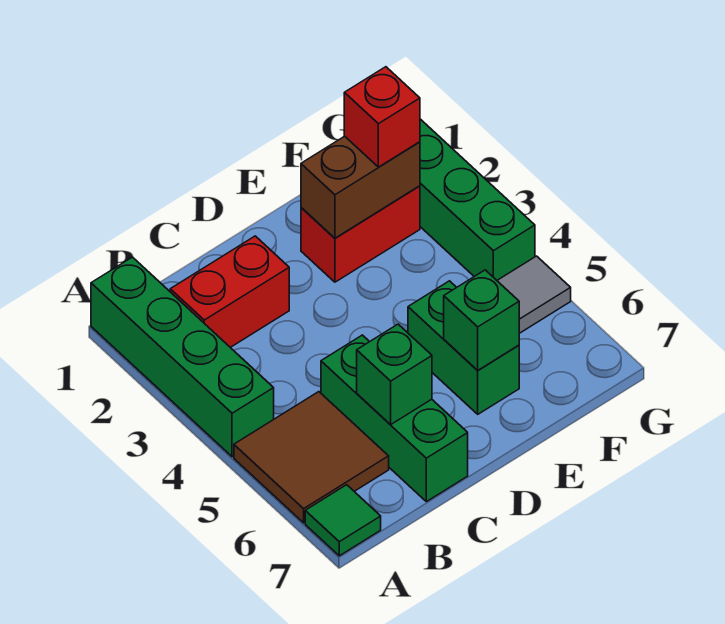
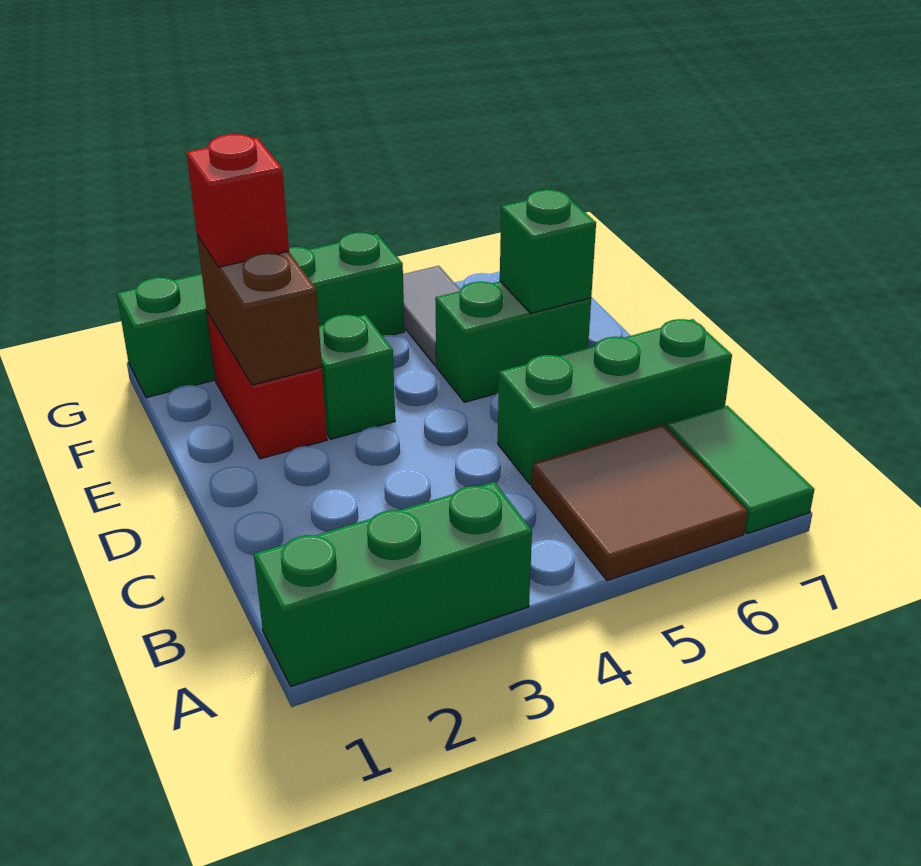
green 1x4 brick [91,257,274,457] -> green 1x3 brick [254,482,532,686]
green 1x1 tile [305,485,381,556] -> green 1x2 tile [666,406,815,534]
red 1x2 brick [170,236,289,347] -> none
green 1x1 brick [357,324,432,425] -> green 1x1 brick moved to [319,315,395,439]

